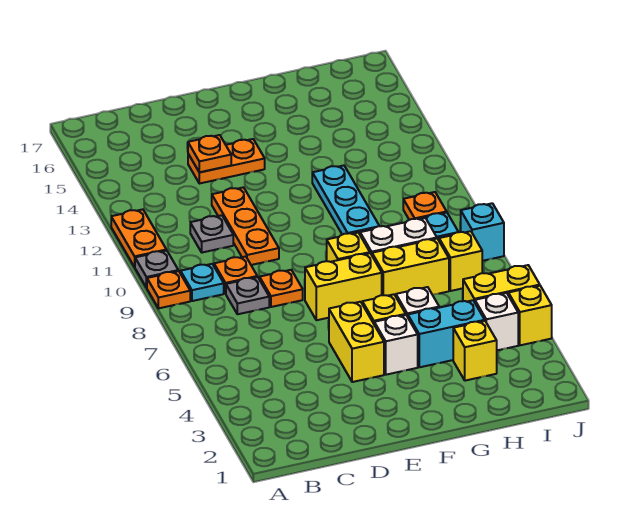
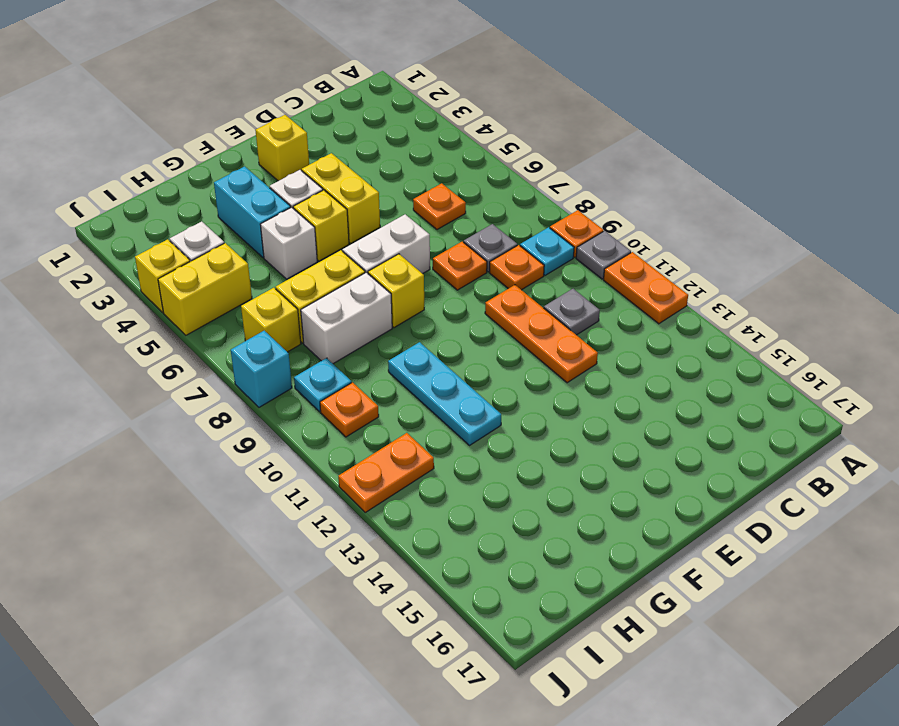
orange 1x2 plate [188,139,265,184] -> orange 1x2 plate moved to [338,433,434,512]
orange 1x1 plate [188,135,231,172] -> orange 1x1 plate moved to [413,183,466,230]
yellow 1x2 brick [305,253,382,320] -> white 1x2 brick [342,214,430,274]
cyan 1x2 brick [408,300,485,367] -> cyan 1x2 brick turned to [214,166,291,258]
yellow 1x1 brick [453,321,497,381] -> yellow 1x1 brick moved to [255,115,309,181]

